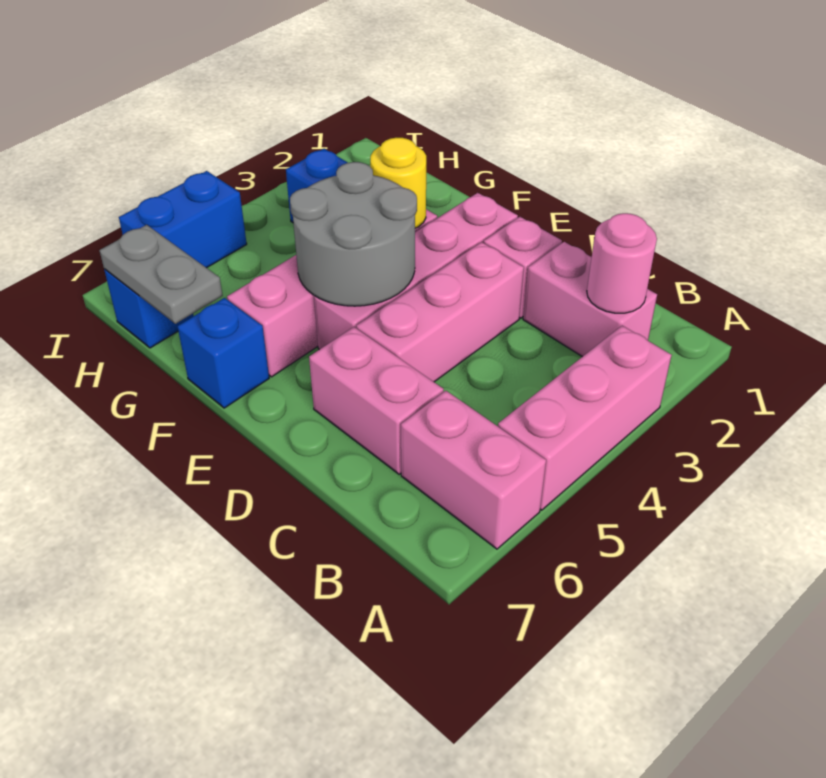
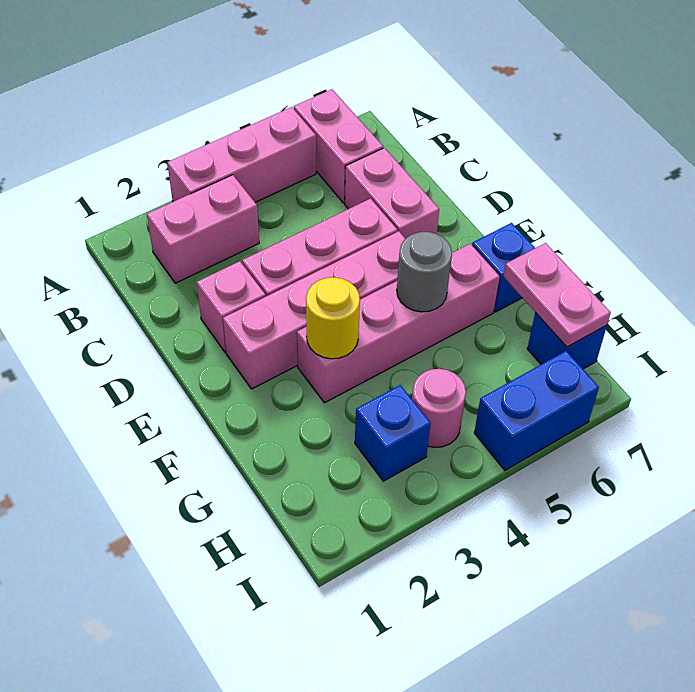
pink 1x2 brick [523,242,657,357] -> pink 1x2 brick turned to [147,175,259,283]
pink 1x1 round brick [587,213,657,313] -> pink 1x1 round brick moved to [412,369,466,447]
grey 2x2 round brick [290,162,417,306] -> grey 1x1 round brick [397,232,452,312]
grey 1x2 plate [99,225,223,324] -> pink 1x2 plate [503,243,611,347]

